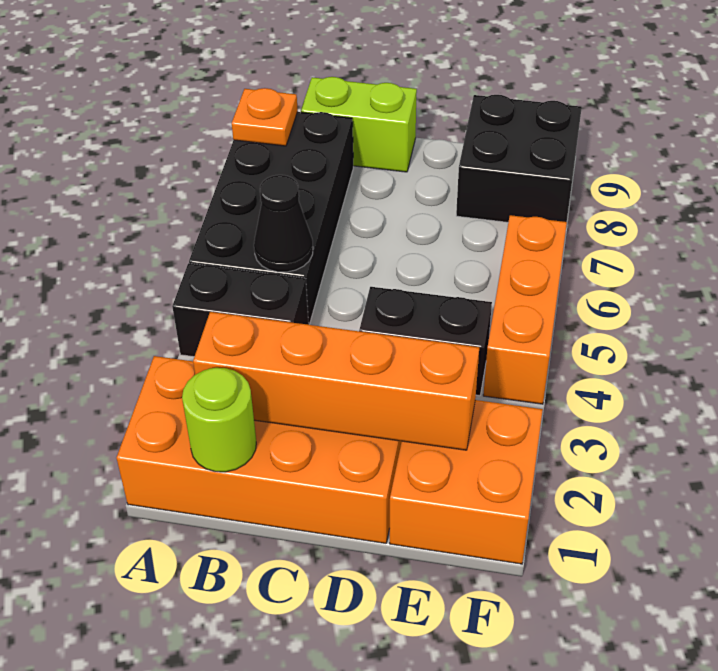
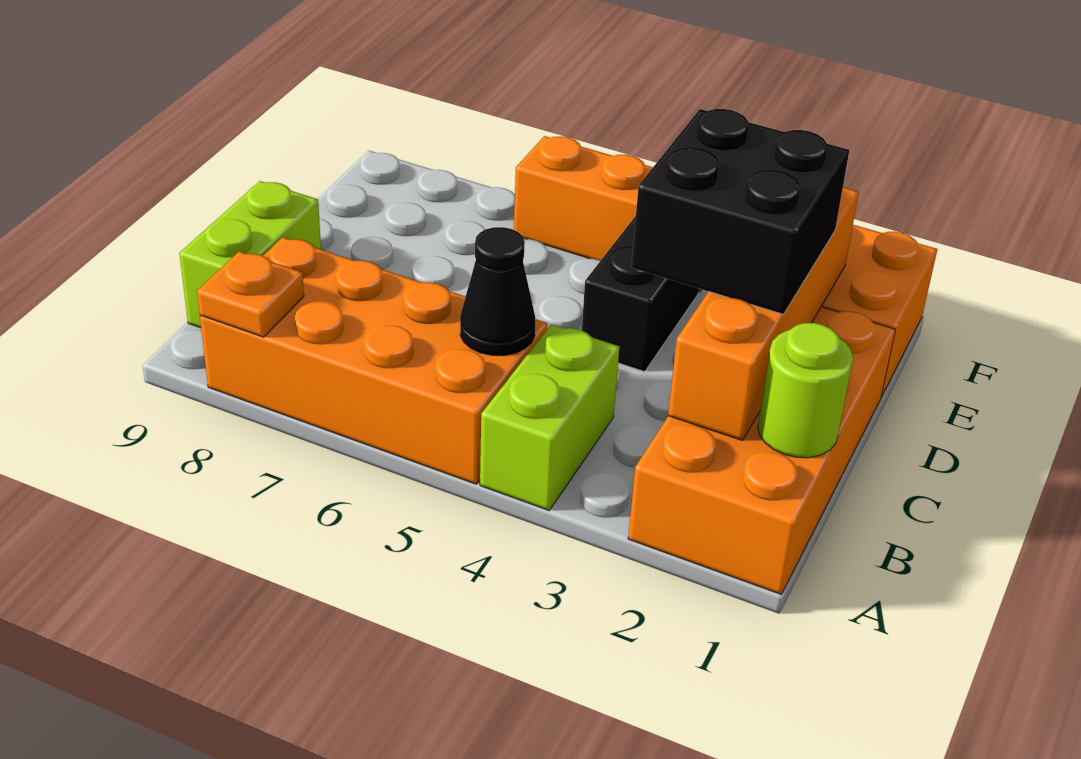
black 1x2 brick [172,263,309,357] -> lime 1x2 brick [480,324,619,510]
black 2x4 brick [189,112,353,324] -> orange 2x4 brick [200,237,548,484]
black 2x2 brick [456,95,582,222] -> black 2x2 brick moved to [631,109,849,314]

